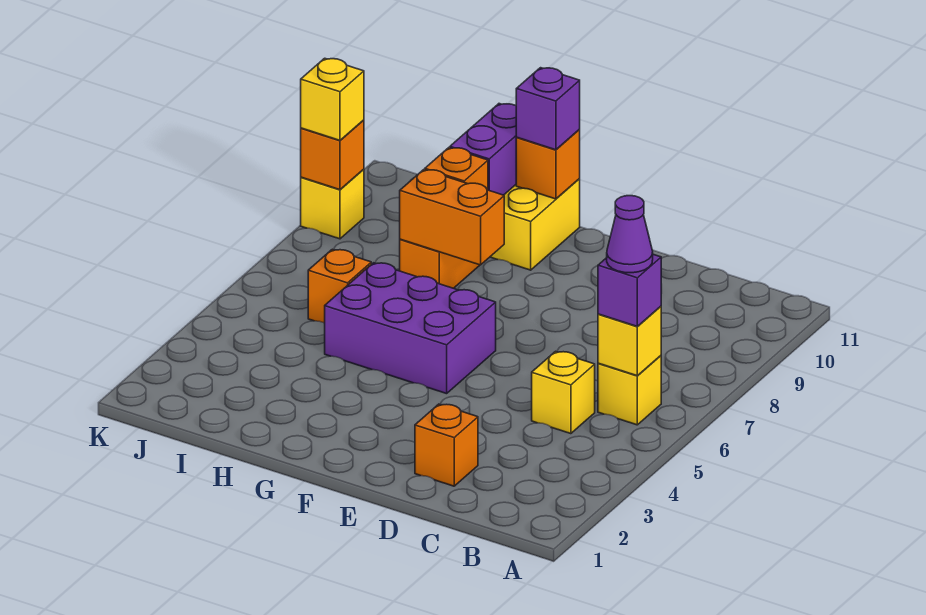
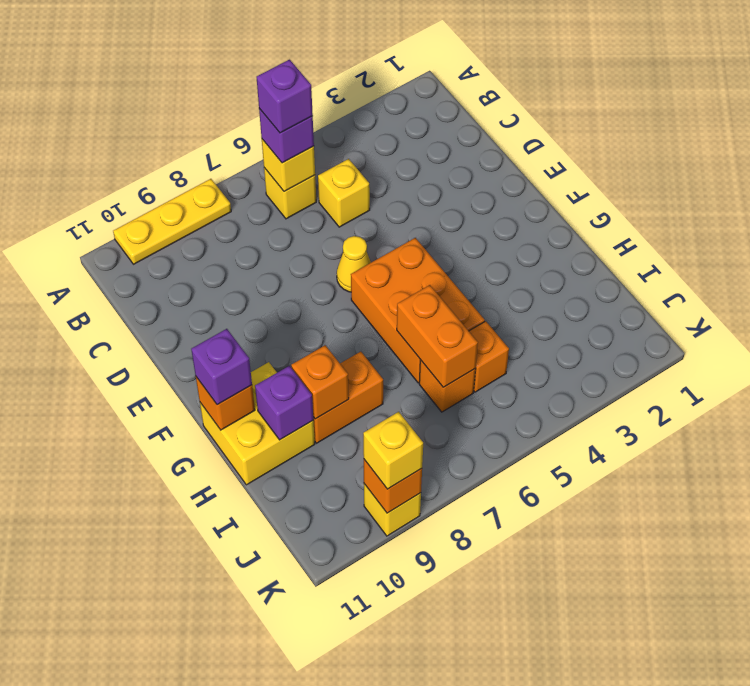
none -> yellow 1x3 plate [113,179,231,264]
purple 1x1 cone [607,196,653,273] -> purple 1x1 brick [257,60,313,133]
orange 1x1 brick [415,404,478,486] -> orange 1x1 brick moved to [469,321,509,392]
none -> yellow 1x1 cone [337,236,371,292]
purple 2x3 brick [325,263,496,394] -> orange 2x3 brick [351,238,485,383]
orange 1x2 brick [400,170,504,265] -> orange 1x2 brick moved to [397,285,478,387]
purple 1x2 brick [450,104,517,195] -> purple 1x1 brick [255,366,313,440]

